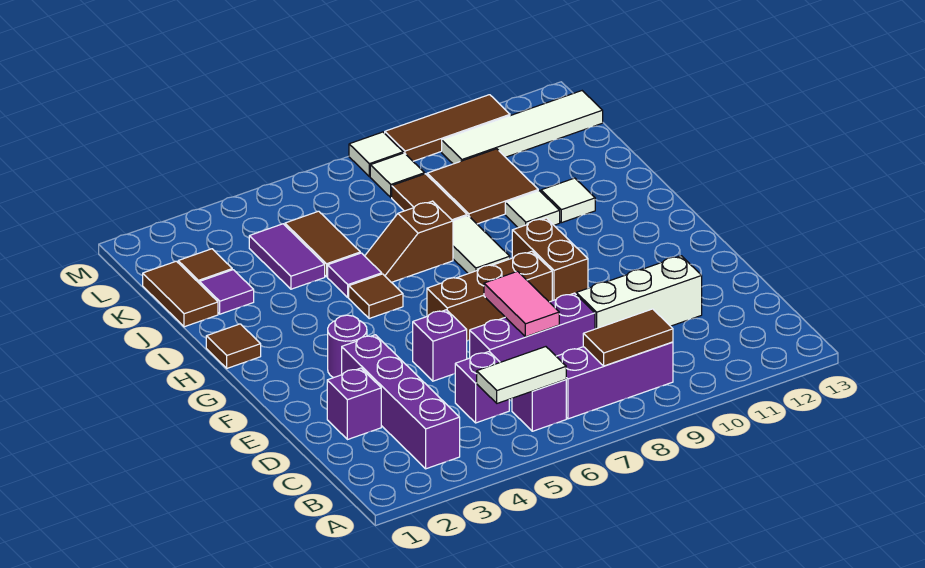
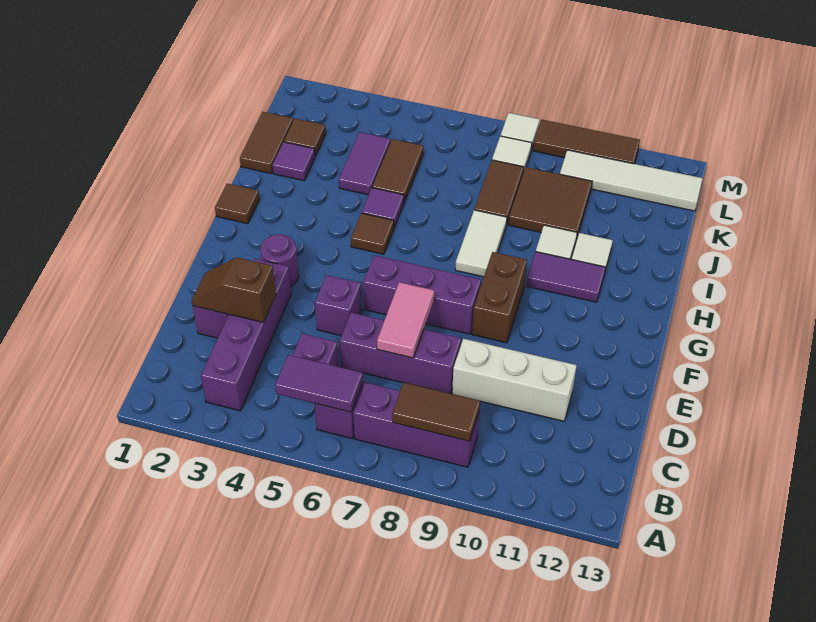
white 1x2 tile [477,347,566,403] -> purple 1x2 tile [275,355,363,412]
brown 1x3 brick [427,251,552,341] -> purple 1x3 brick [363,255,481,334]
none -> purple 1x2 tile [526,252,605,302]
brown 1x2 slope [365,201,453,282] -> brown 1x2 slope moved to [192,257,276,322]

